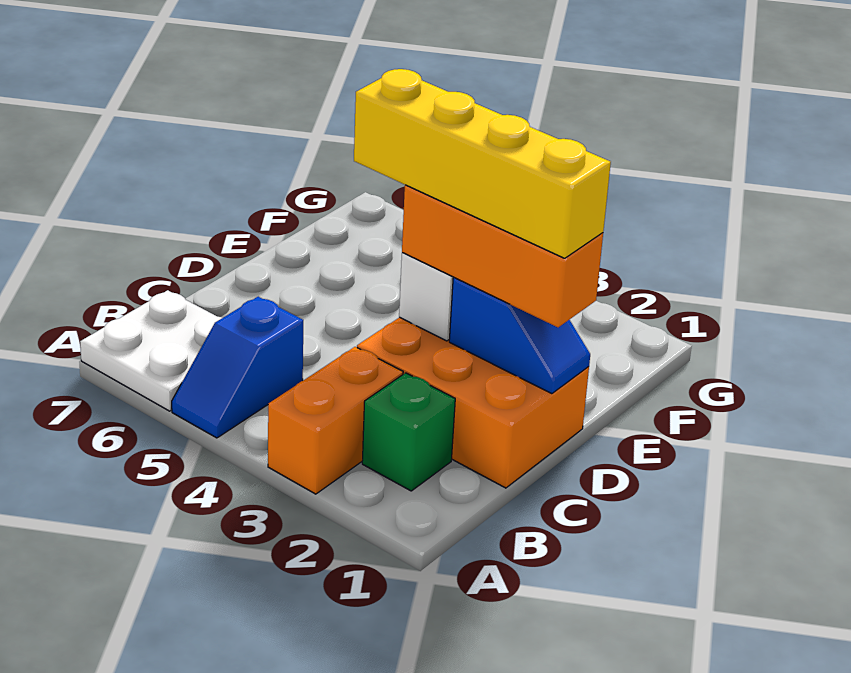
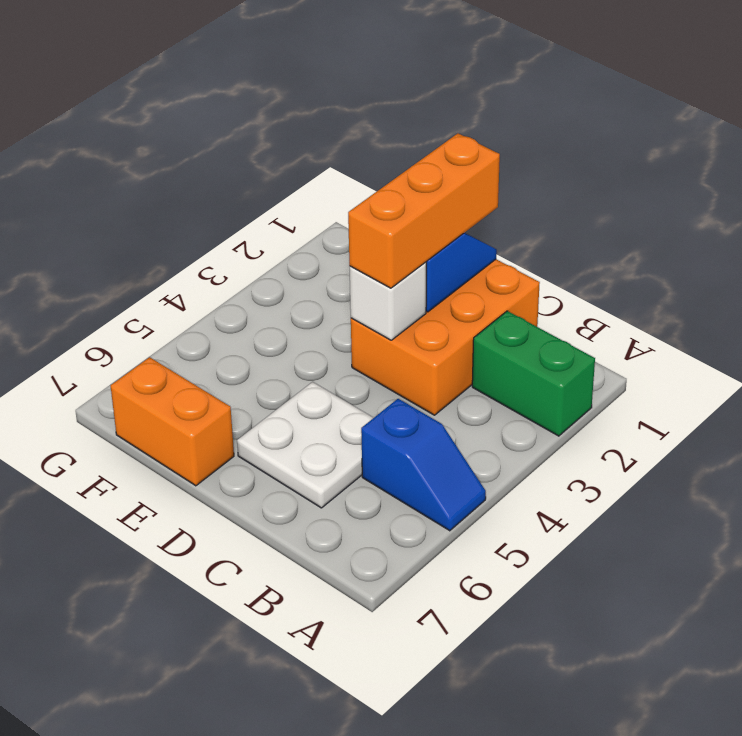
orange 1x2 brick [268,347,403,494] -> orange 1x2 brick moved to [111,357,234,486]
white 2x2 plate [80,290,222,411] -> white 2x2 plate moved to [237,382,373,508]
green 1x1 brick [362,373,455,491] -> green 1x2 brick [472,311,595,436]
yellow 1x4 brick [354,69,611,258] -> none

